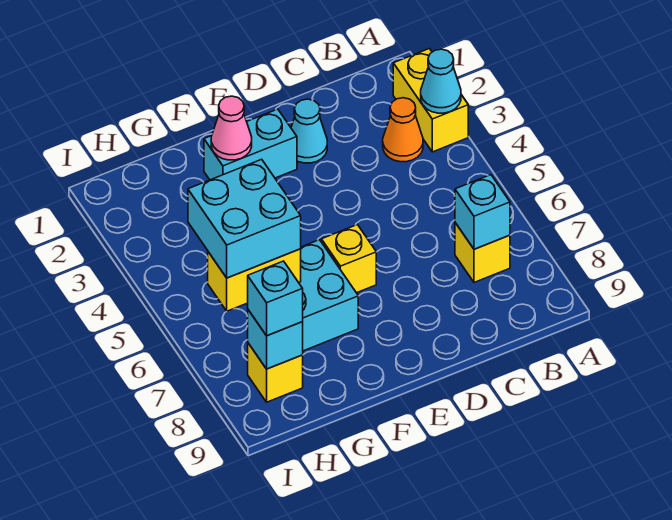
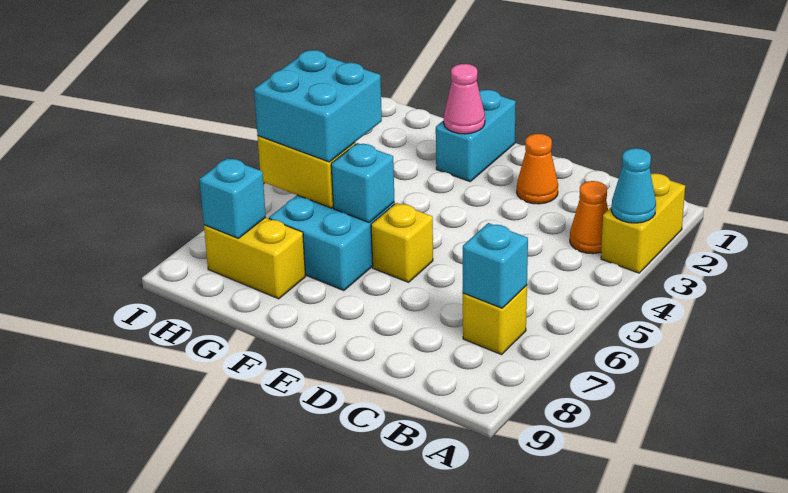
cyan 1x1 cone [291,99,327,163] -> orange 1x1 cone [517,134,558,204]
cyan 1x2 brick [204,109,297,180] -> cyan 1x2 brick turned to [436,90,516,182]
yellow 1x1 brick [248,343,303,402] -> yellow 1x2 brick [204,217,305,299]
cyan 1x1 brick [248,261,303,336] -> cyan 1x1 brick moved to [331,143,394,223]

